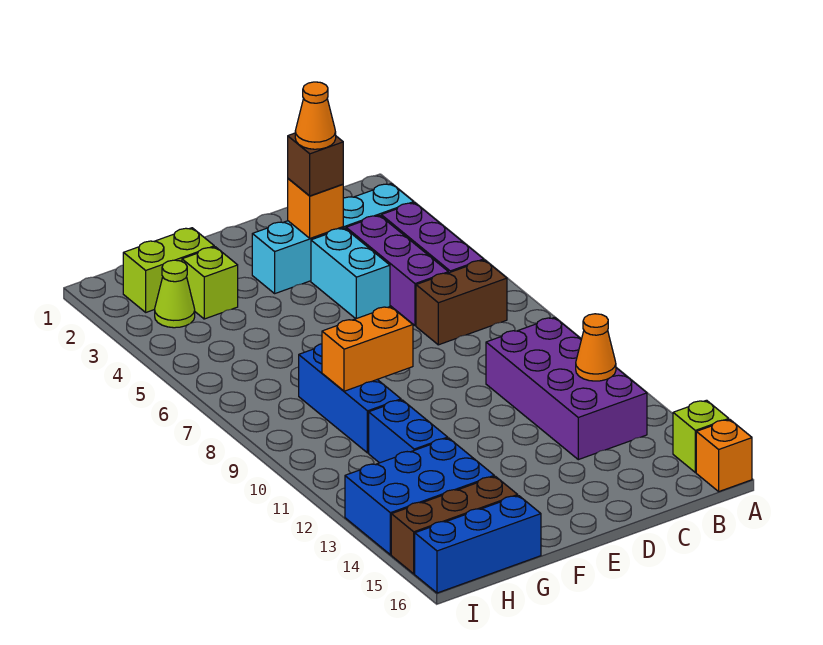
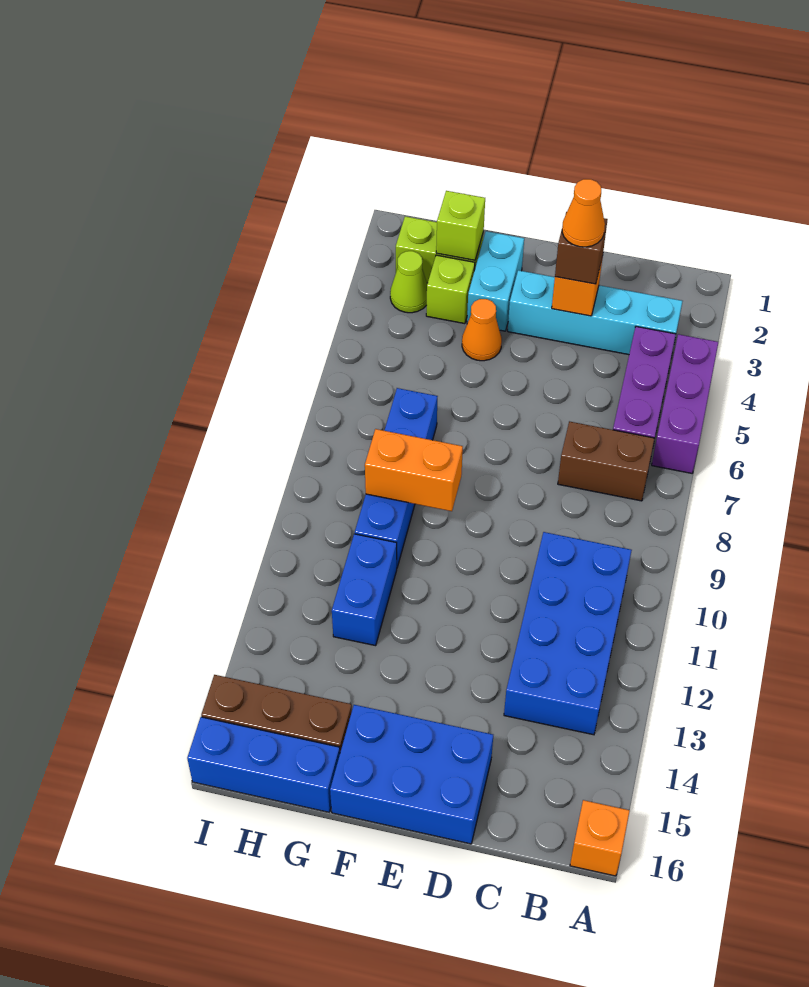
lime 1x1 brick [673,400,729,472] -> lime 1x1 brick moved to [436,191,485,260]
purple 2x4 brick [486,317,647,460] -> blue 2x4 brick [504,532,632,735]
orange 1x1 cone [576,314,616,381] -> orange 1x1 cone moved to [462,299,502,361]
purple 1x3 brick [346,215,448,326] -> purple 1x3 brick moved to [652,334,718,473]
cyan 1x2 brick [311,228,390,319] -> cyan 1x2 brick moved to [467,231,524,331]
blue 1x3 brick [299,344,401,453] -> blue 1x4 brick [355,388,438,567]
blue 2x3 brick [345,438,494,555] -> blue 2x3 brick moved to [330,705,493,844]

